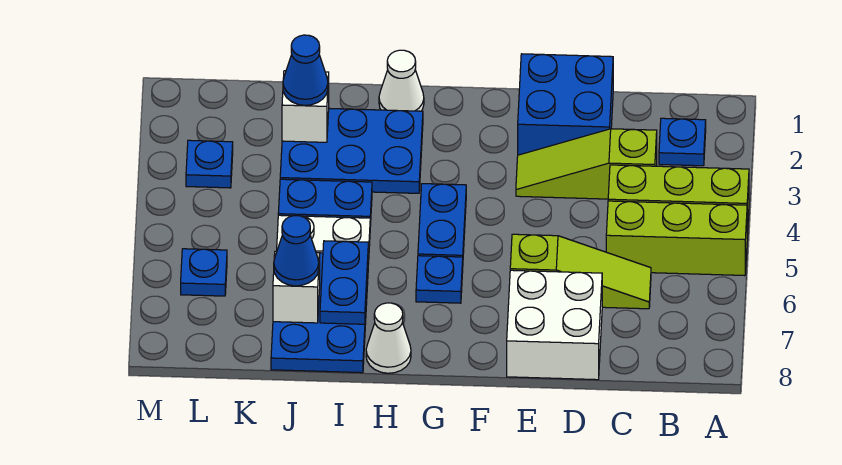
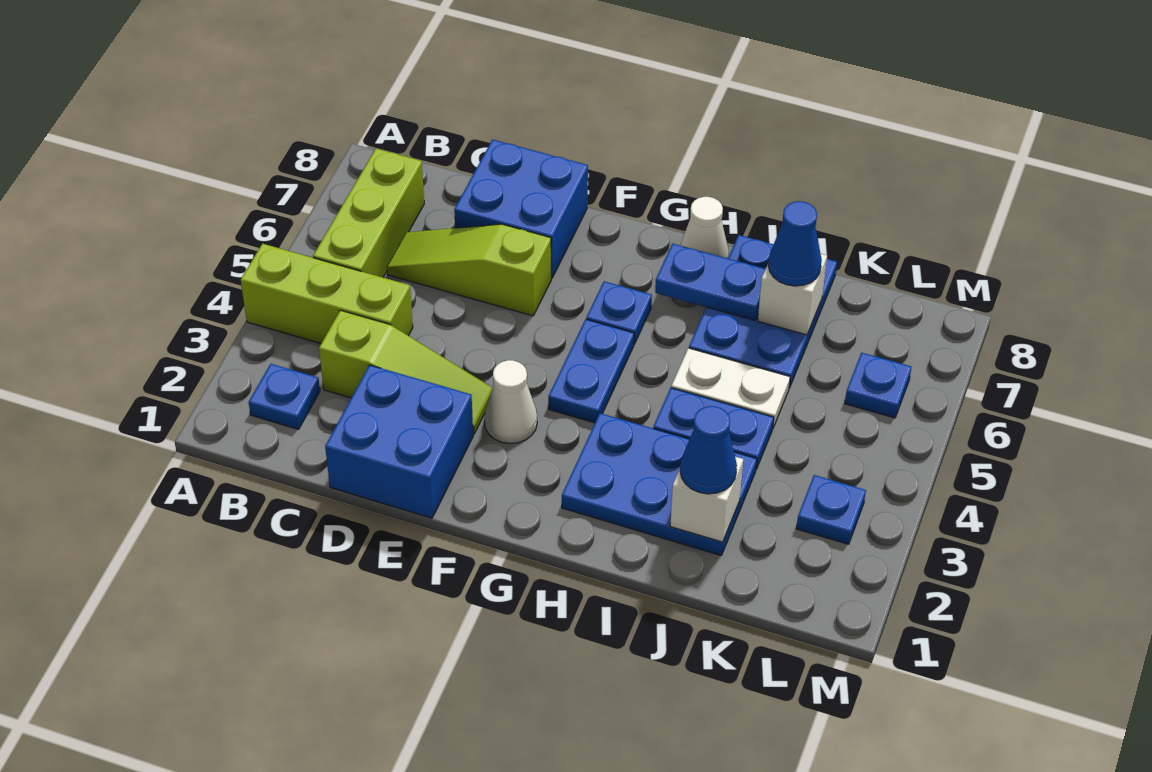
lime 1x3 brick [606,201,747,276] -> lime 1x3 brick turned to [313,149,424,277]
white 2x2 brick [507,270,602,380] -> blue 2x2 brick [454,140,588,278]
white 1x1 cone [379,50,424,111] -> white 1x1 cone moved to [484,360,537,444]
blue 1x2 plate [320,241,368,324] -> blue 1x2 plate turned to [655,244,765,320]

